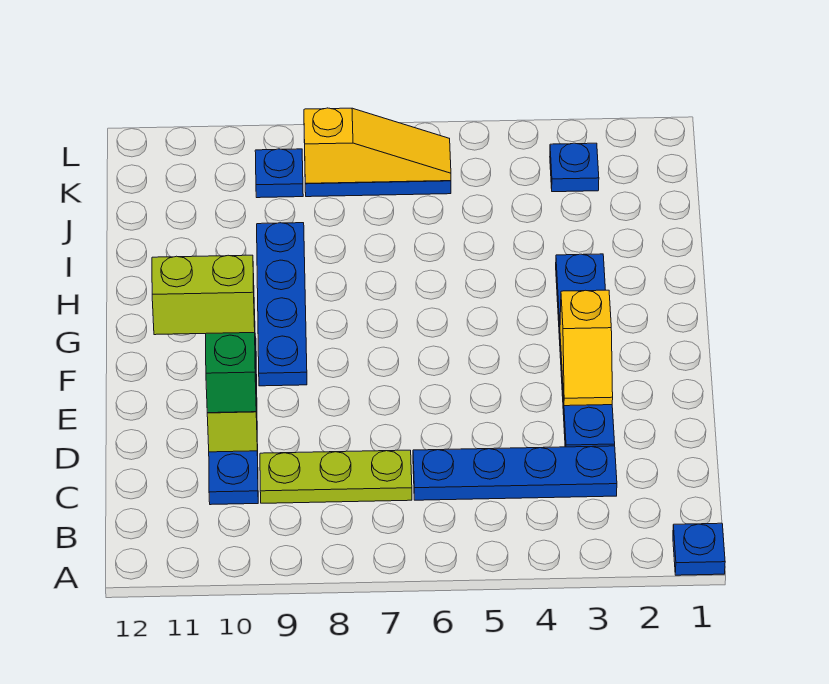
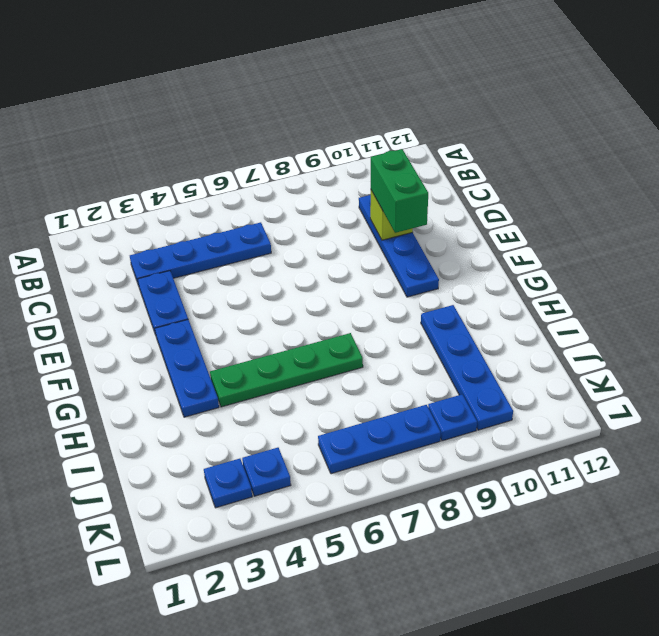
blue 1x1 plate [673,523,725,575] -> blue 1x1 plate moved to [242,448,291,496]
lime 1x3 plate [260,450,412,503] -> none
yellow 1x2 slope [560,290,613,406] -> none
lime 1x2 brick [152,255,255,335] -> none
blue 1x4 plate [257,223,307,386] -> blue 1x4 plate moved to [421,305,513,430]
none -> green 1x4 plate [210,333,363,407]
yellow 1x3 slope [304,108,451,183] -> none

